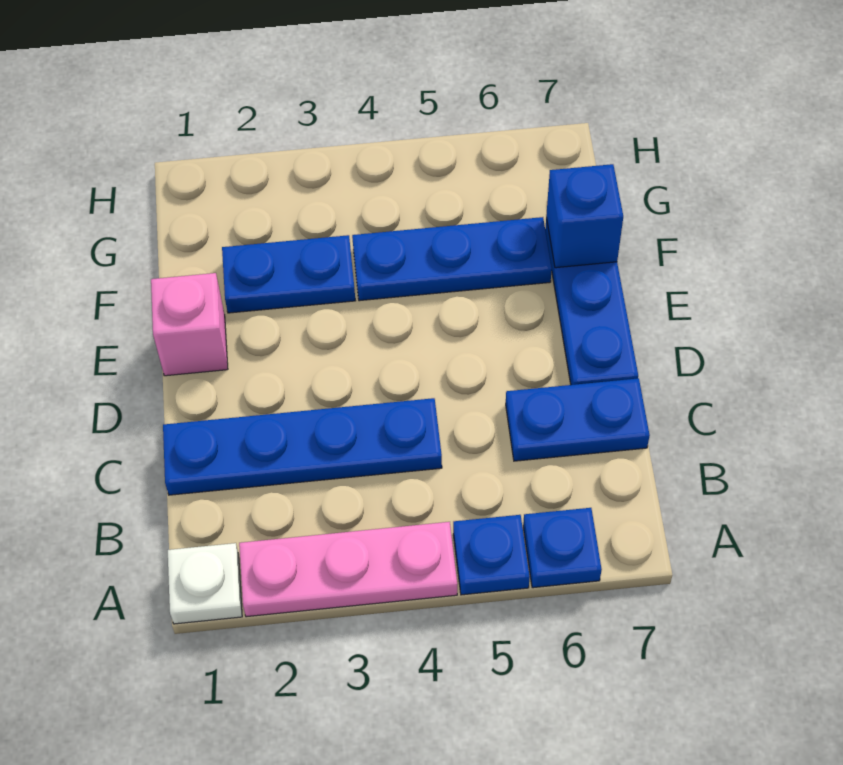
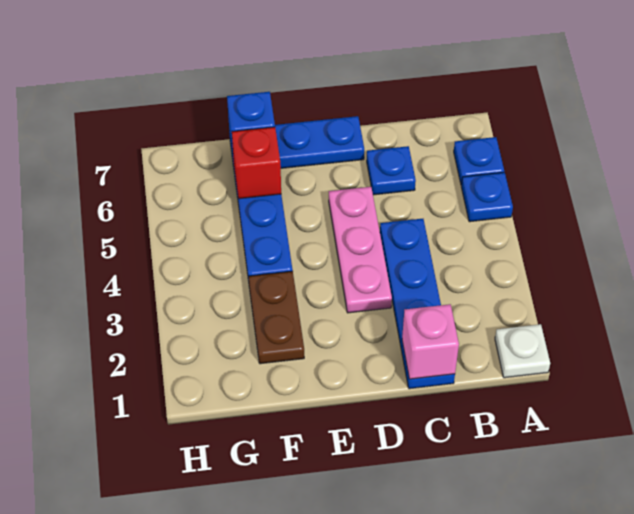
pink 1x3 plate [239,522,457,617] -> pink 1x3 plate moved to [329,187,392,313]
blue 1x2 plate [506,378,650,461] -> blue 1x1 plate [367,146,416,195]
pink 1x1 brick [151,273,228,376] -> pink 1x1 brick moved to [402,304,459,379]
blue 1x2 plate [222,235,355,313] -> brown 1x2 plate [249,271,304,364]
none -> red 1x1 brick [232,127,281,199]

